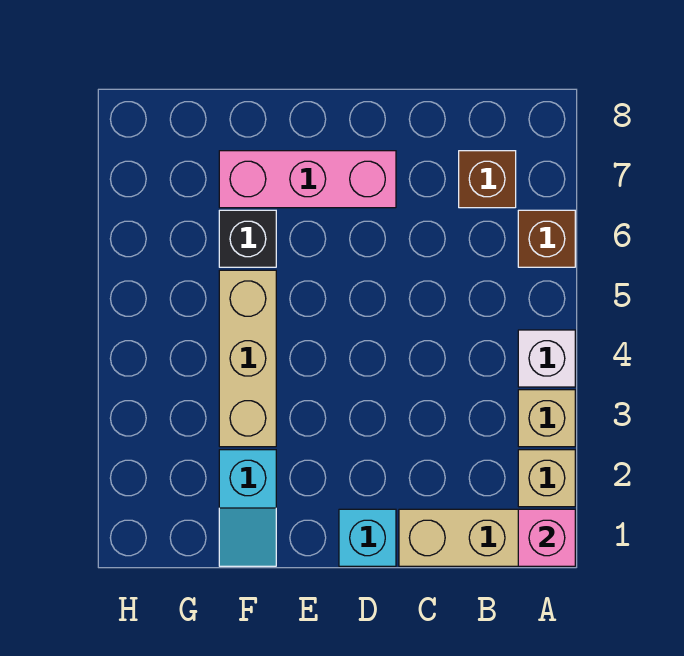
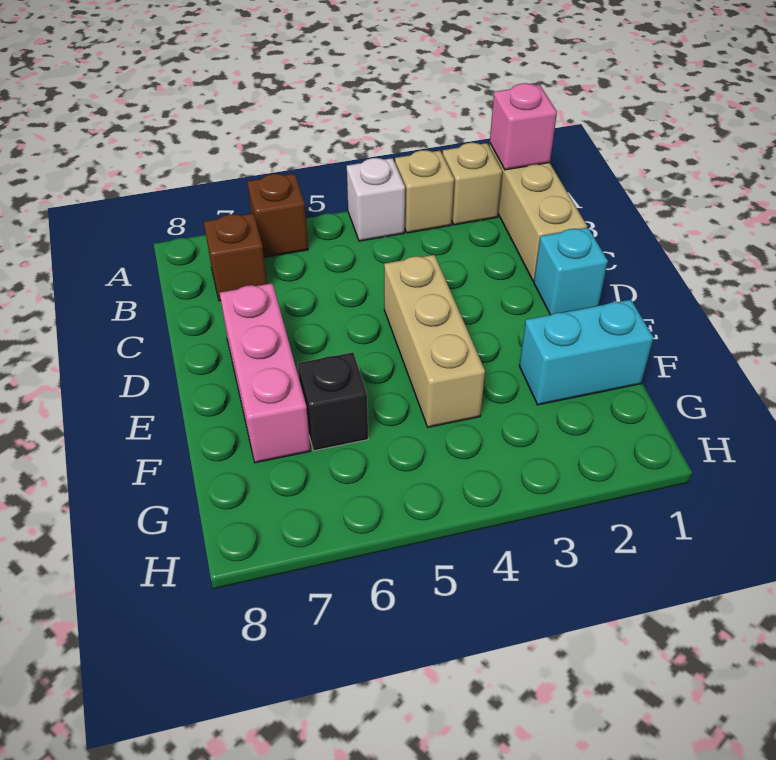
cyan 1x2 slope [219,450,276,566] -> cyan 1x2 brick [519,300,654,405]
tan 1x3 brick [219,270,276,447] -> tan 1x3 brick turned to [384,255,485,427]

